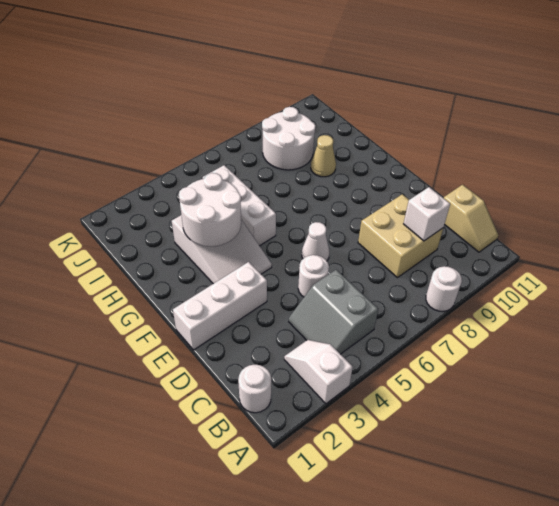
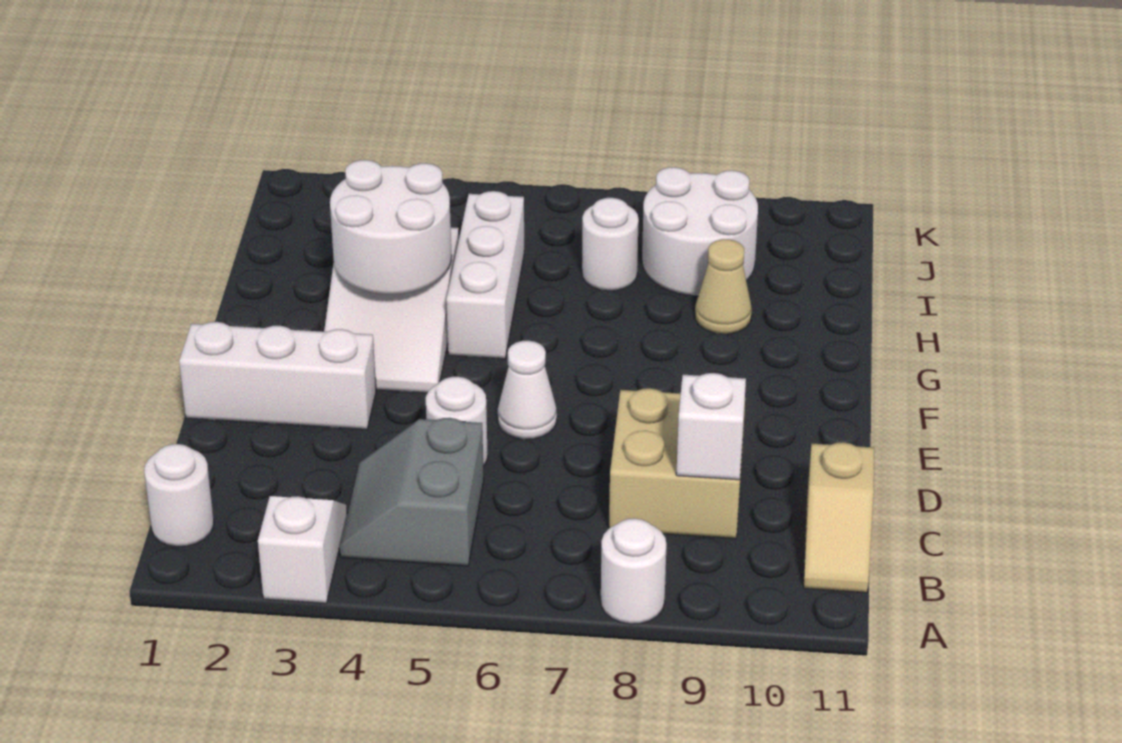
none -> white 1x1 round brick [582,198,639,291]

